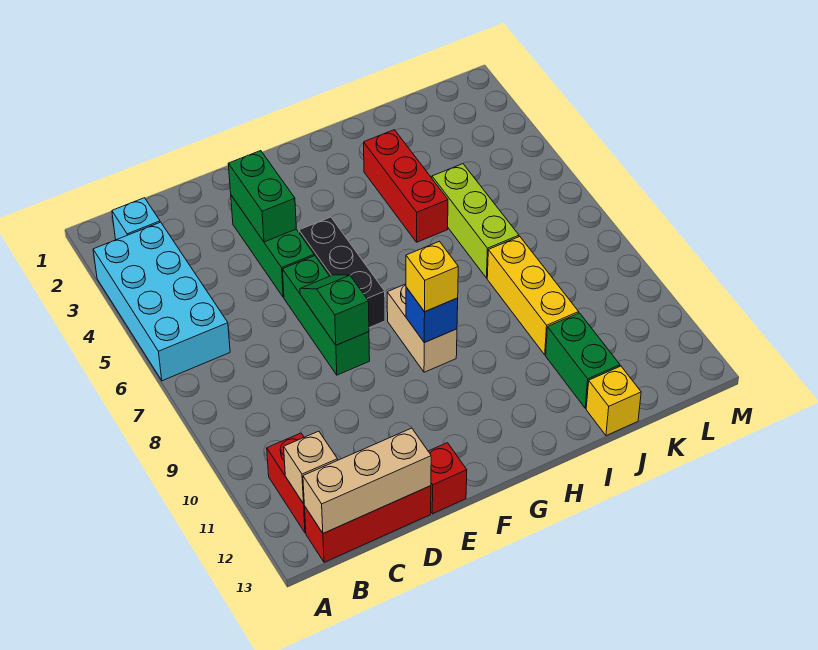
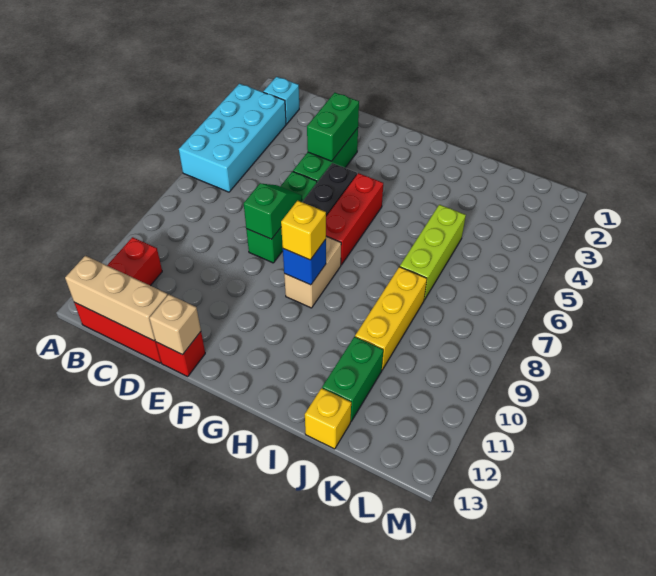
tan 1x1 brick [284,431,338,504] -> tan 1x1 brick moved to [149,295,201,355]
red 1x3 brick [364,130,448,242] -> red 1x3 brick moved to [326,173,383,265]

